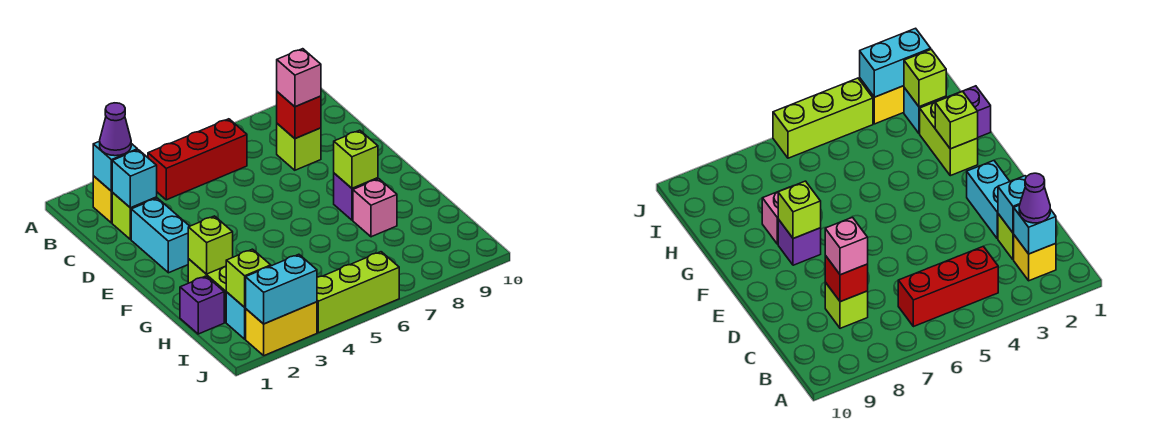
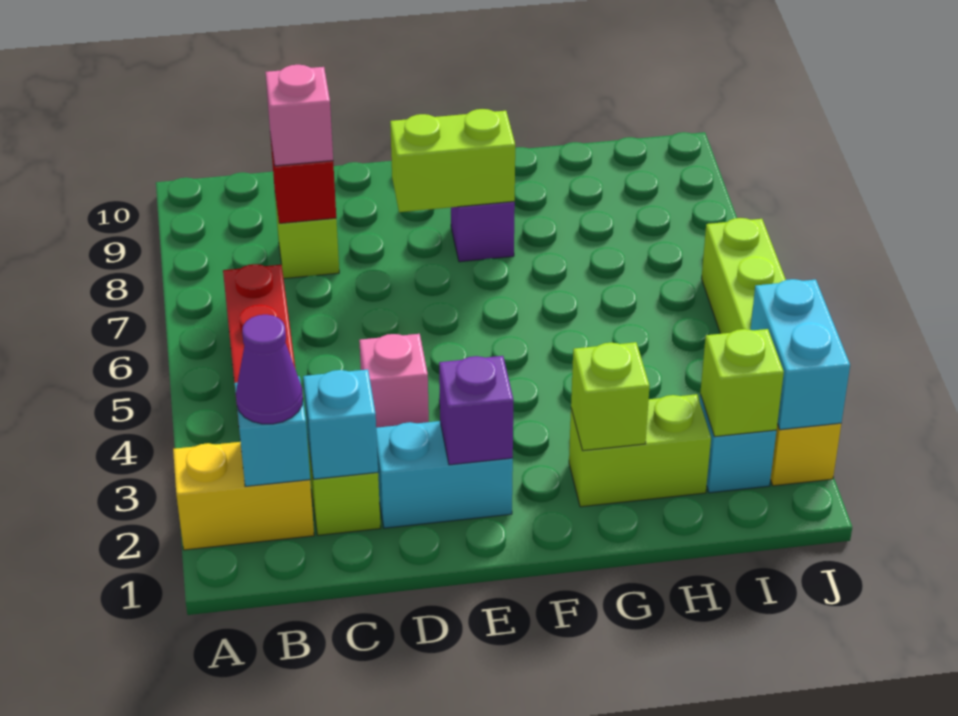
yellow 1x1 brick [93,176,113,223] -> yellow 1x2 brick [173,442,314,550]
lime 1x1 brick [334,130,378,188] -> lime 1x2 brick [390,109,515,212]
pink 1x1 brick [353,179,397,237] -> pink 1x1 brick moved to [359,334,429,428]
purple 1x1 brick [180,276,224,334] -> purple 1x1 brick moved to [439,356,514,465]

